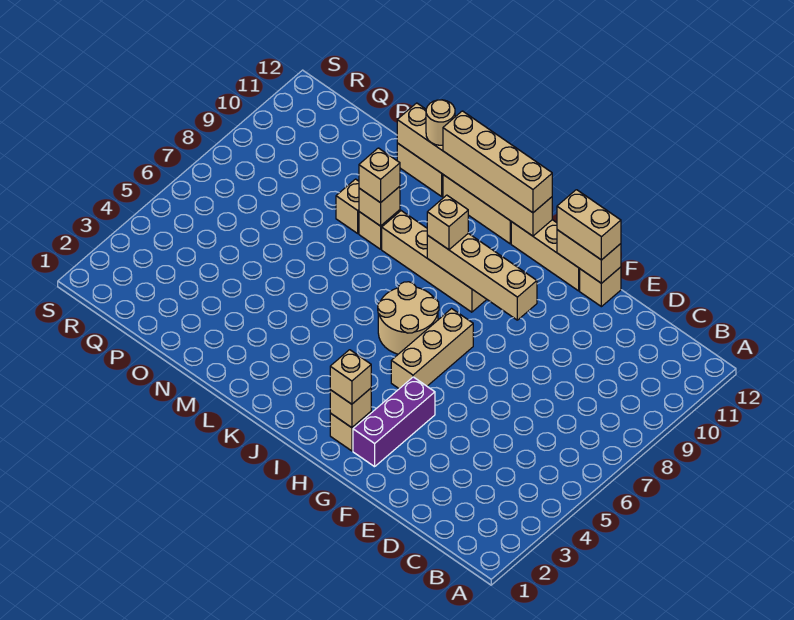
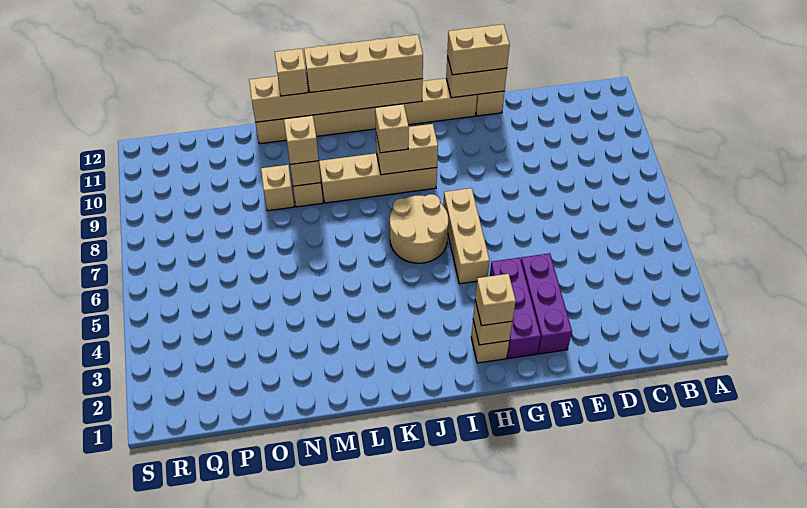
none -> purple 1x3 brick [521,253,572,354]
tan 1x4 brick [427,233,537,320] -> tan 1x2 brick [376,124,438,175]
tan 1x1 round brick [426,100,455,145] -> tan 1x1 brick [275,49,308,96]

